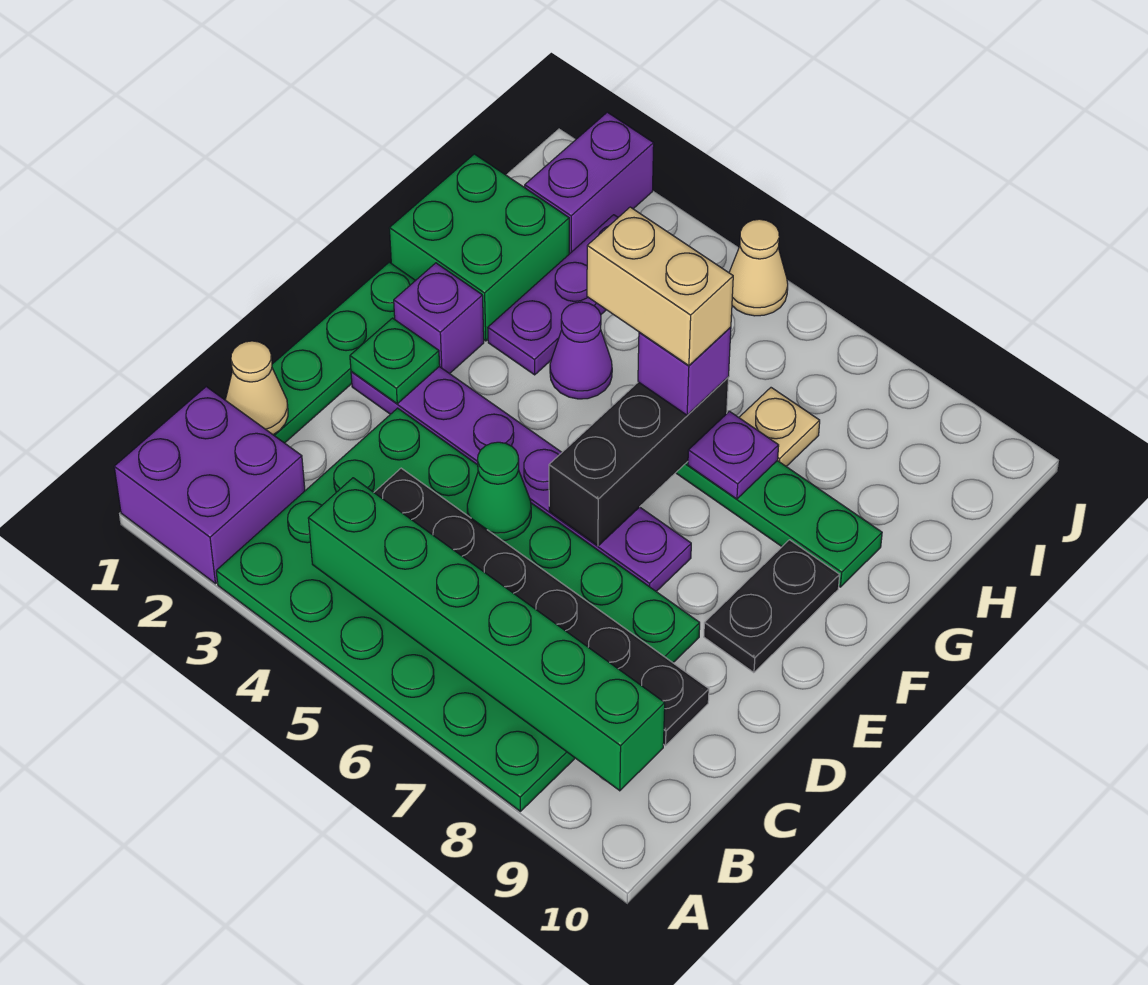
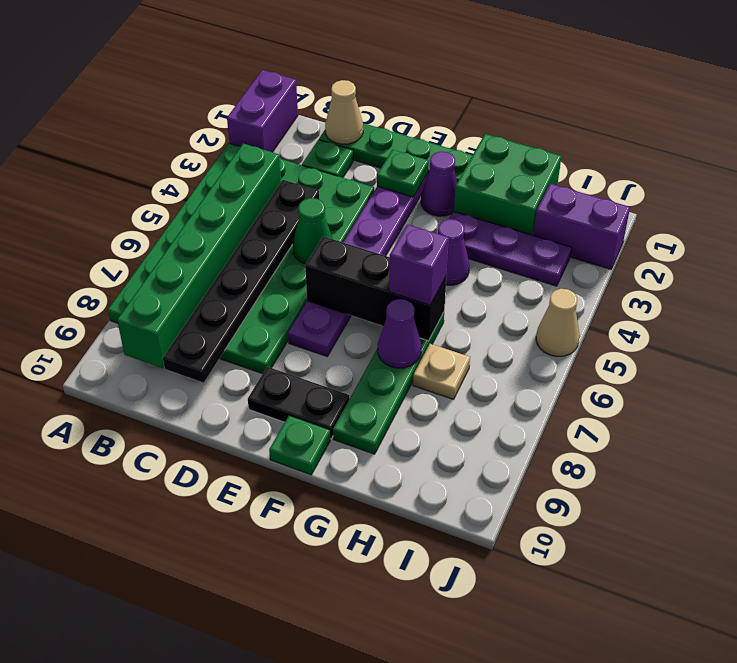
purple 2x2 brick [114,387,305,584] -> purple 1x2 brick [227,70,298,152]
none -> green 1x1 plate [302,140,353,178]
purple 1x1 brick [394,263,484,374] -> purple 1x1 cone [421,152,457,216]
none -> green 1x1 plate [269,416,330,475]
tan 1x2 brick [587,207,733,366] -> none
purple 1x1 plate [688,411,779,499] -> purple 1x1 cone [378,299,421,368]

